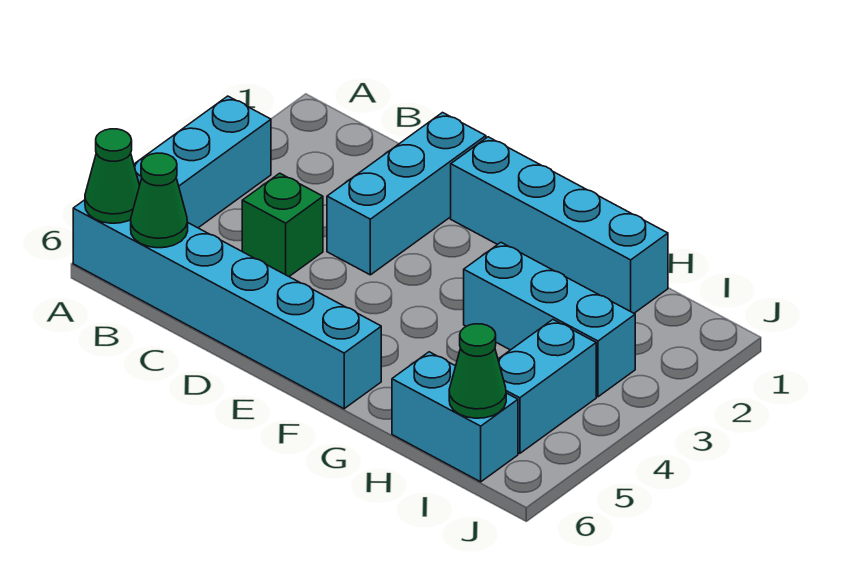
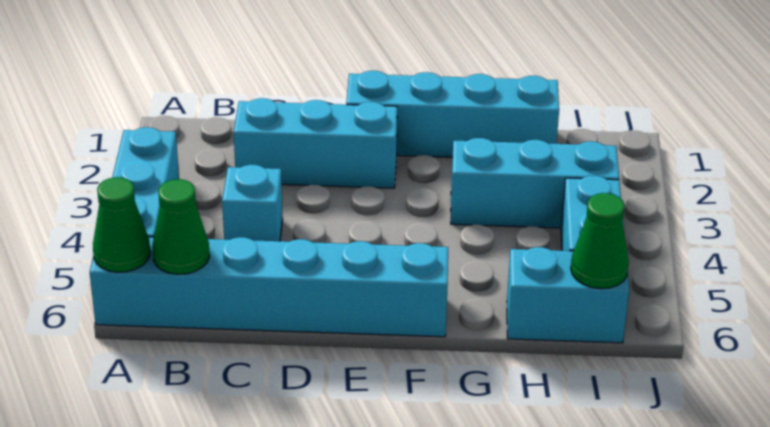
green 1x1 brick [242,173,323,276] -> cyan 1x1 brick [222,165,283,241]
cyan 1x3 brick [327,113,486,275] -> cyan 1x3 brick turned to [234,98,397,188]

